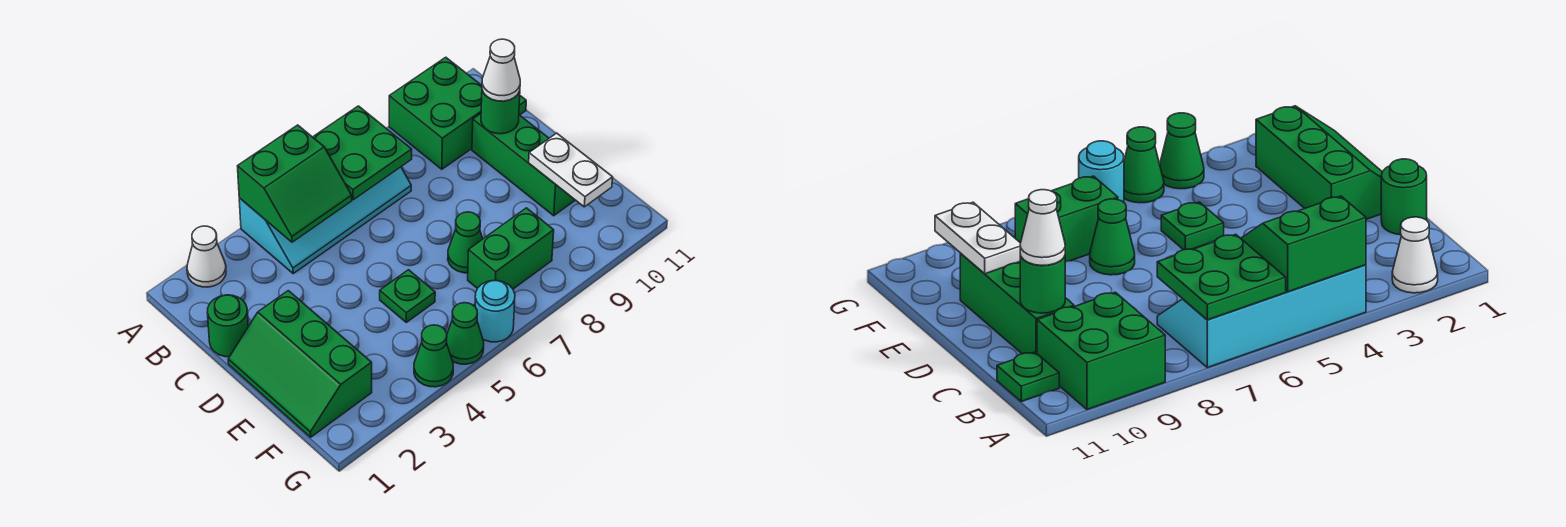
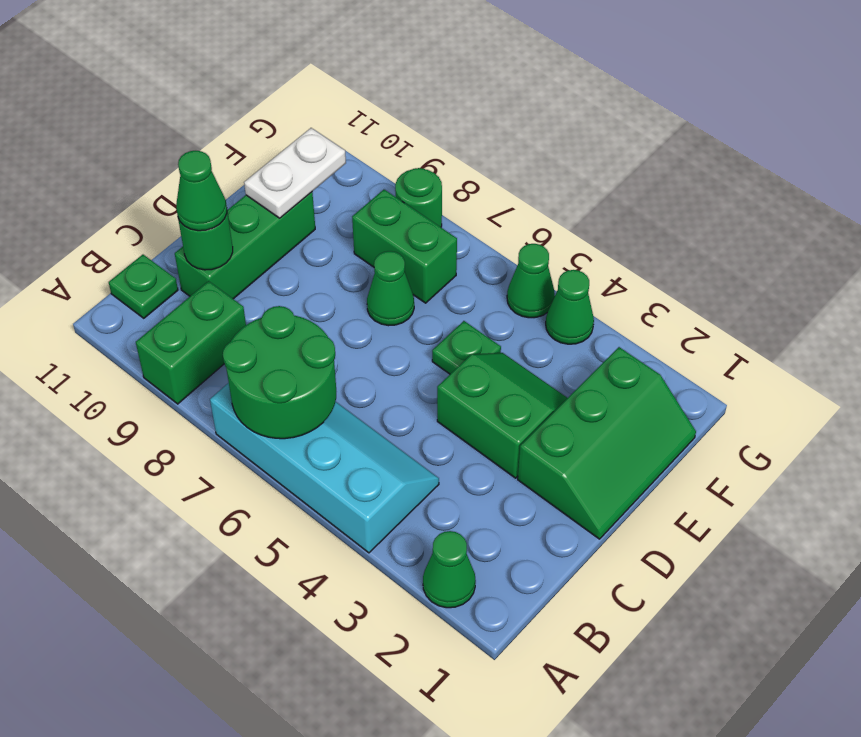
white 1x1 cone [187,226,226,287] -> green 1x1 cone [423,531,476,608]
green 2x2 slope [238,125,352,242] -> green 2x2 slope moved to [437,353,567,478]
green 2x2 plate [313,106,412,200] -> green 2x2 round brick [223,306,336,439]
green 2x2 brick [389,57,482,169] -> green 1x2 brick [136,281,246,404]
green 1x1 round brick [207,295,248,357] -> green 1x1 round brick moved to [395,168,442,227]
white 1x1 cone [482,39,520,101] -> green 1x1 cone [176,151,227,231]
cyan 1x1 round brick [475,281,515,342] -> none

